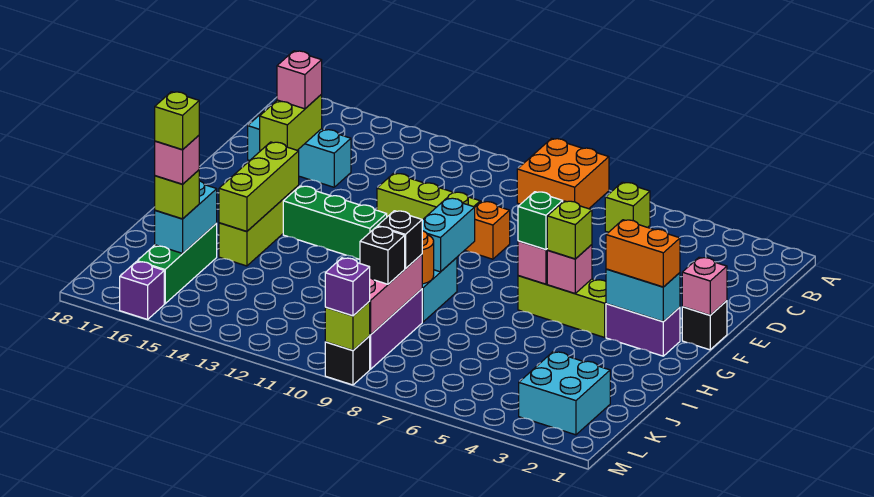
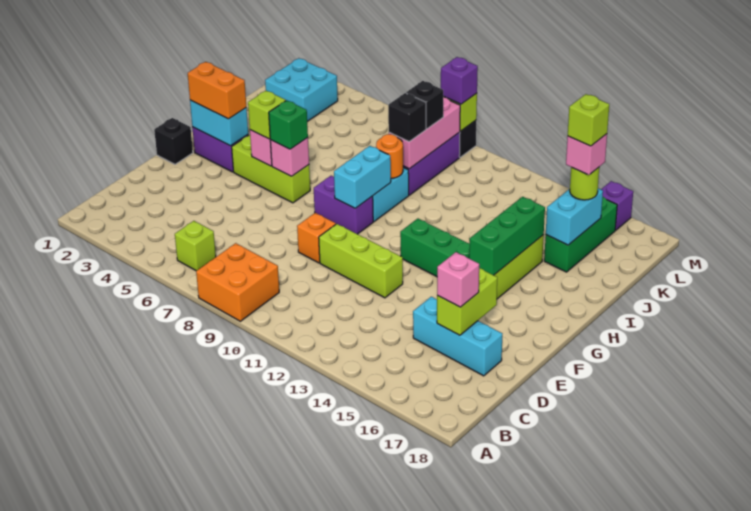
pink 1x1 brick [682,257,727,315] -> none
none -> purple 1x2 brick [314,176,373,234]
lime 1x3 brick [219,142,299,231] -> green 1x3 brick [469,197,545,275]
lime 1x1 brick [155,170,199,219] -> lime 1x1 round brick [570,167,599,200]

